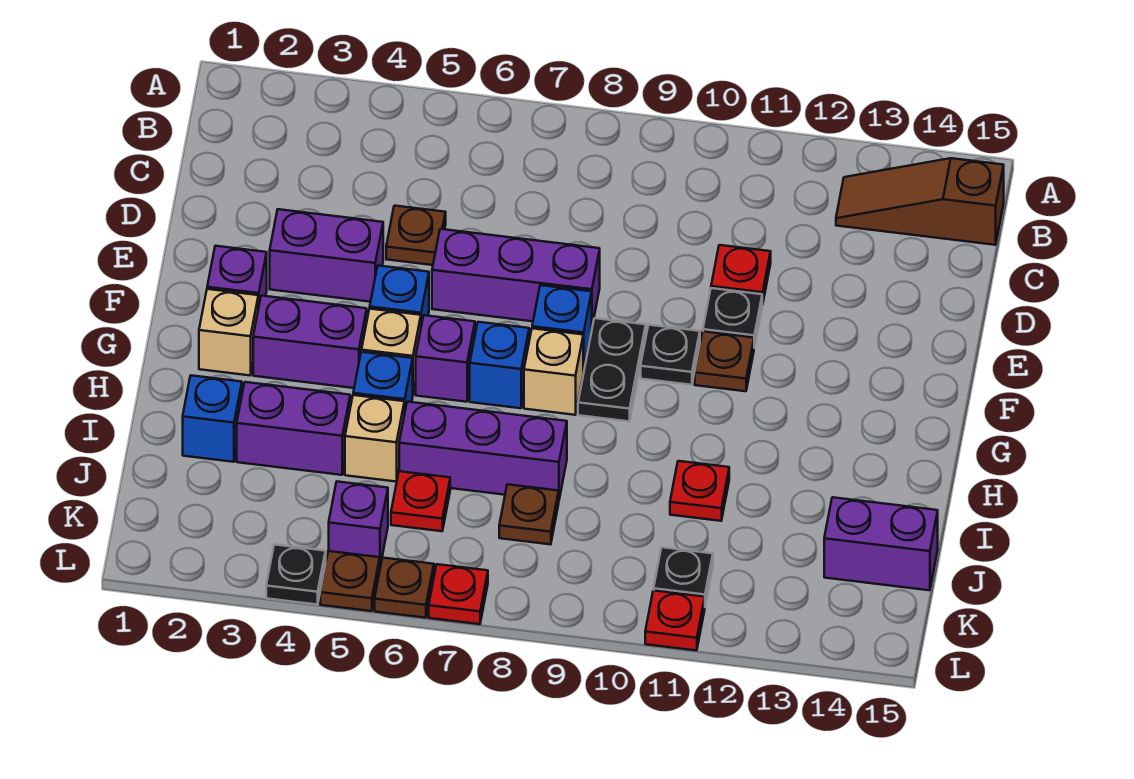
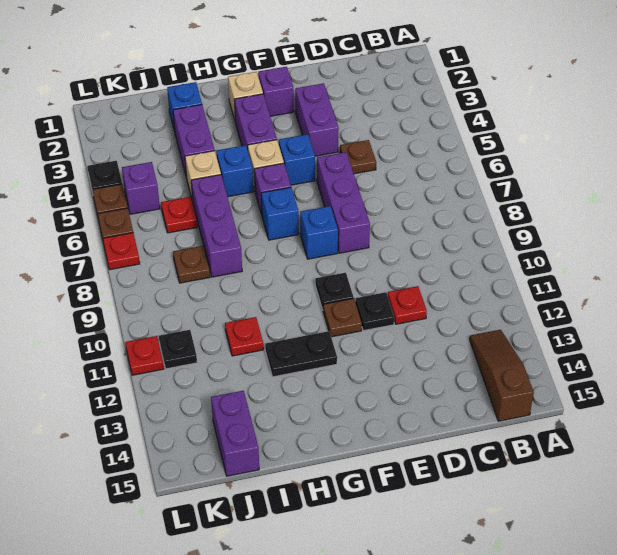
black 1x2 plate [578,318,646,421] -> black 1x2 plate moved to [265,331,337,377]
tan 1x1 brick [524,328,583,415] -> none

